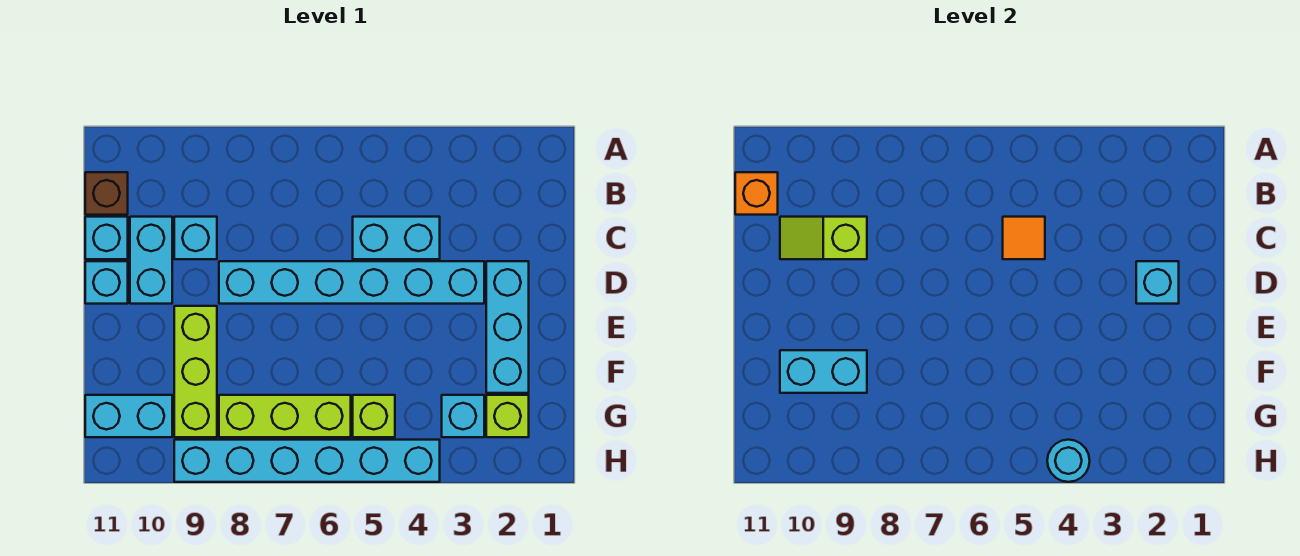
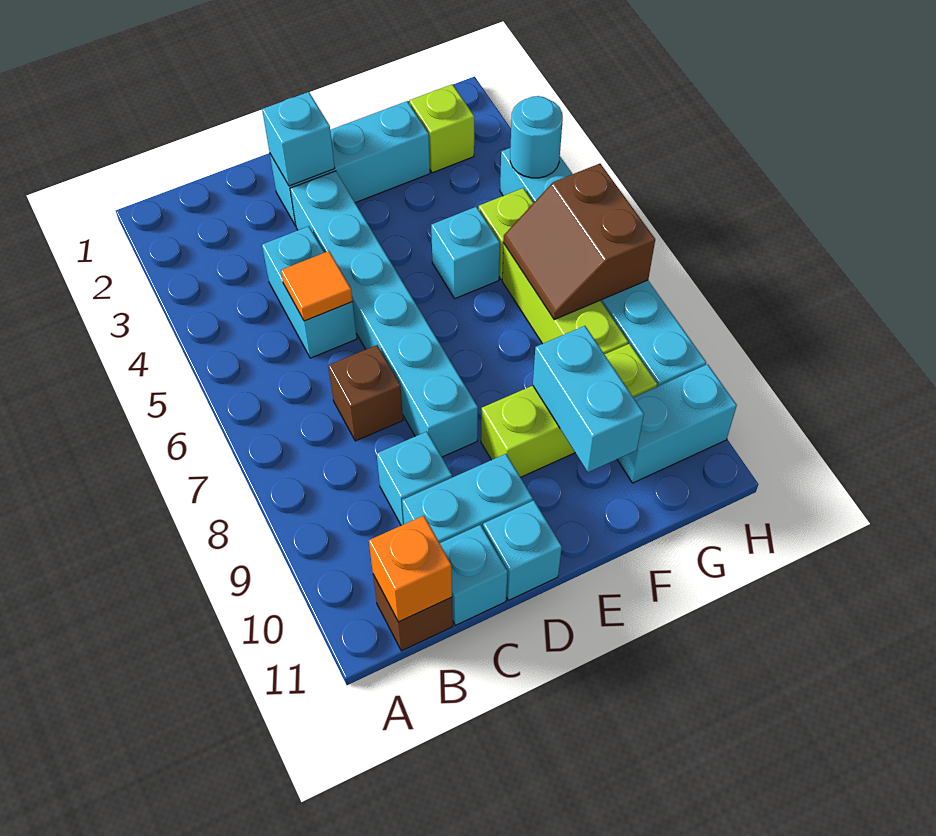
none -> brown 1x1 brick [328,345,403,441]
lime 1x2 slope [780,217,867,259] -> none
cyan 1x1 brick [442,395,484,437] -> cyan 1x1 brick moved to [431,207,500,299]
none -> brown 2x2 slope [504,164,655,320]
cyan 1x2 brick [85,395,172,437] -> cyan 1x2 brick turned to [617,364,737,483]

